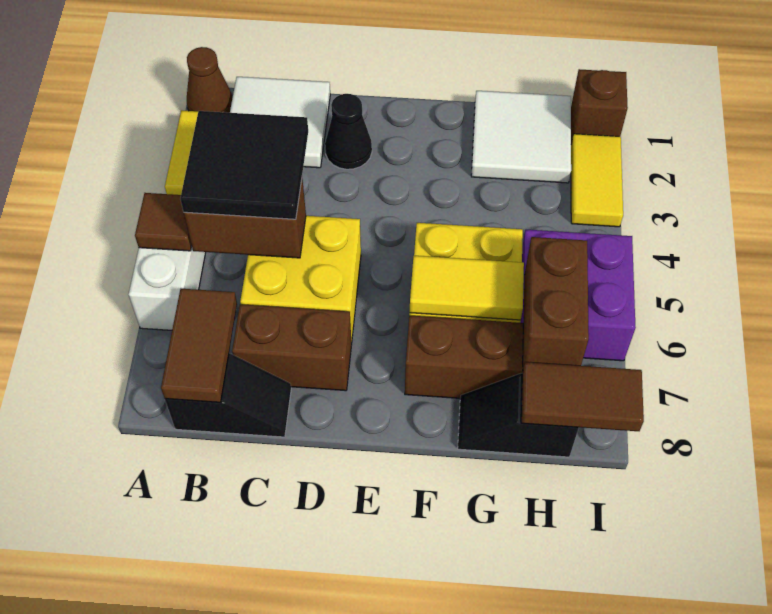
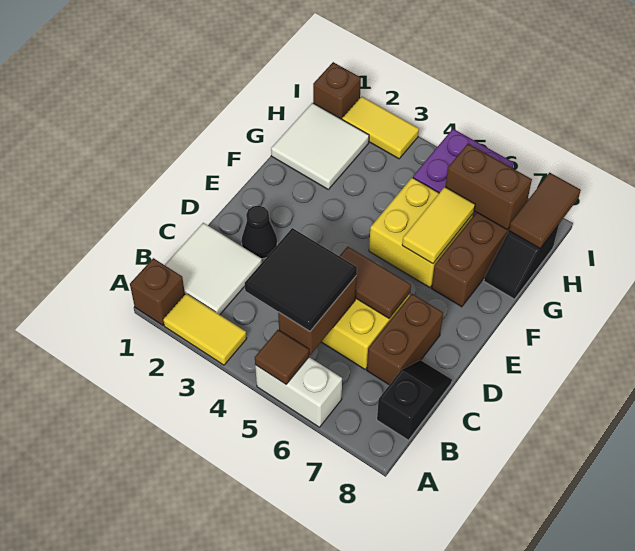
brown 1x1 cone [187,47,232,113] -> brown 1x1 brick [130,258,185,325]
brown 1x2 tile [161,289,237,402] -> brown 1x2 tile moved to [340,246,411,318]

